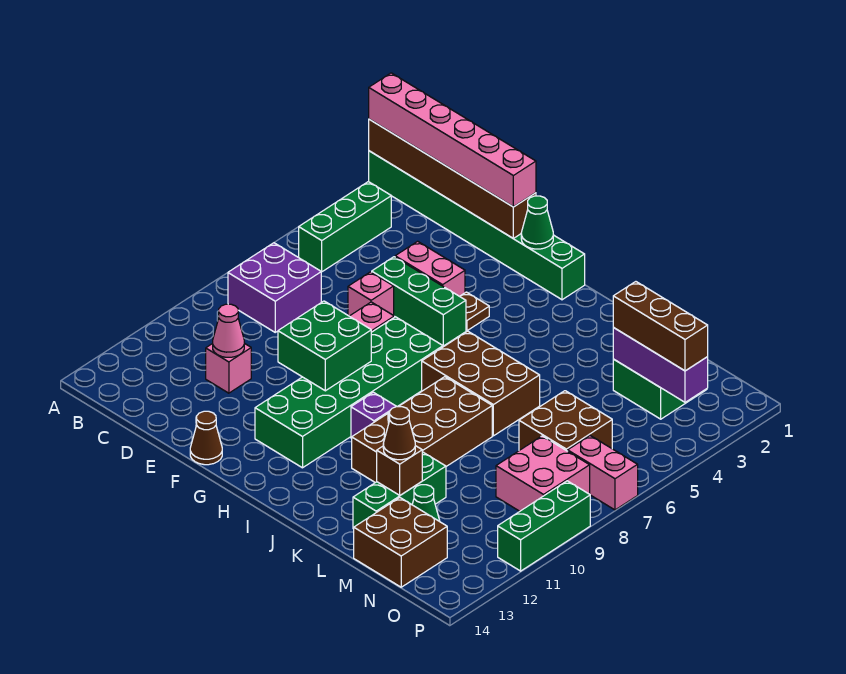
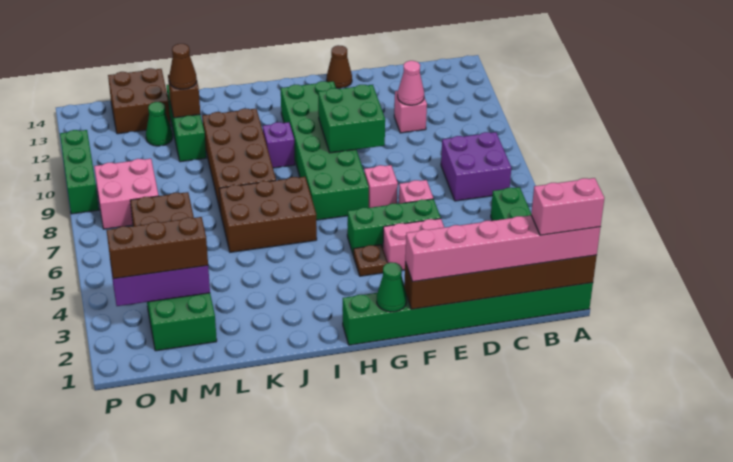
pink 1x2 brick [568,436,638,510] -> pink 1x2 brick moved to [531,178,604,235]

